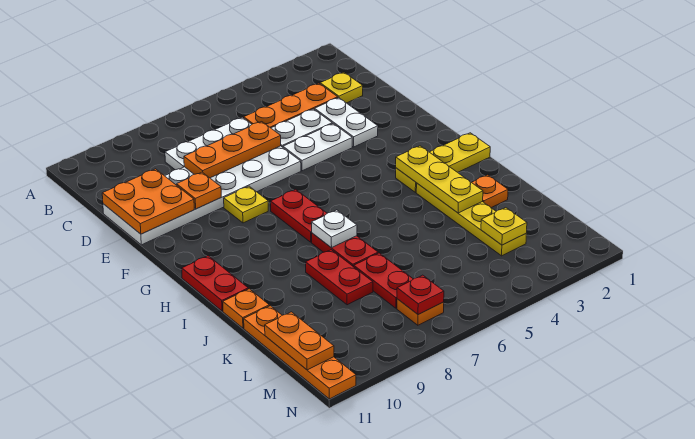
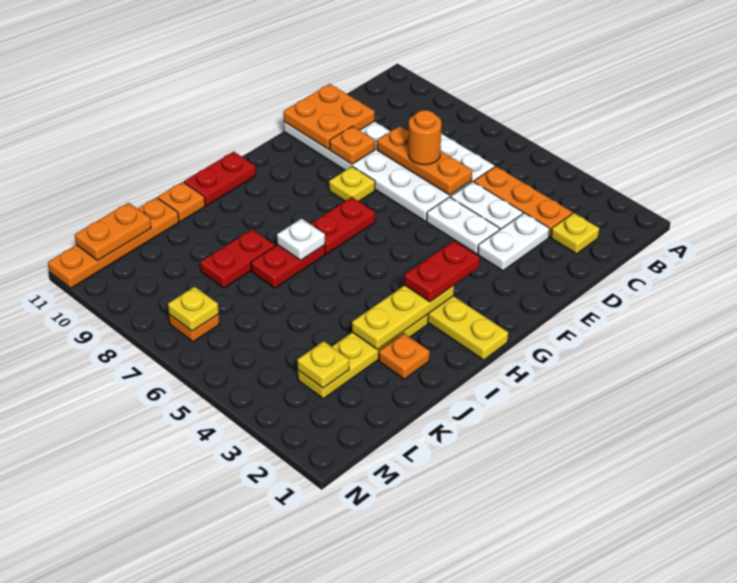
none -> orange 1x1 round brick [408,110,441,165]
red 1x2 plate [354,253,413,308] -> red 1x2 plate moved to [404,241,479,302]
red 1x1 plate [397,275,444,315] -> yellow 1x1 plate [168,287,219,331]

